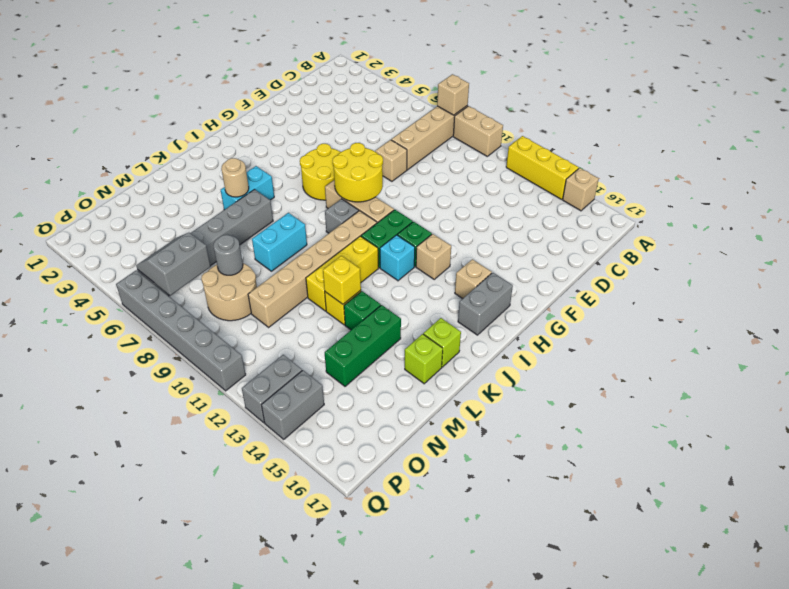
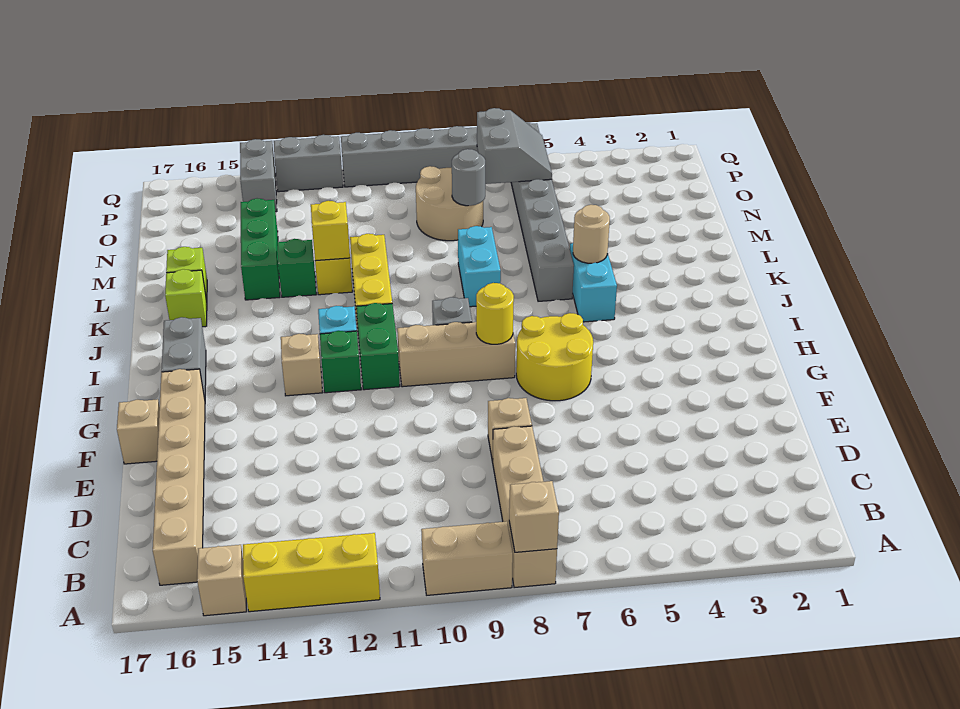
yellow 2x2 round brick [333,143,383,202] -> yellow 1x1 round brick [476,283,514,344]
tan 1x1 brick [455,259,492,299] -> tan 1x1 brick moved to [117,399,160,464]
tan 1x6 brick [248,211,377,327] -> tan 1x6 brick moved to [153,369,205,585]
grey 1x2 brick [242,355,302,423] -> grey 1x2 brick turned to [274,135,343,192]

